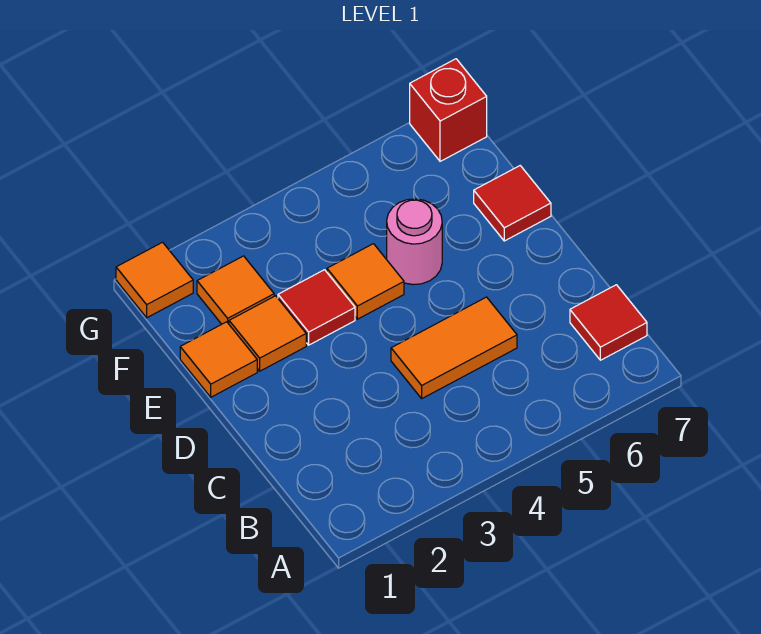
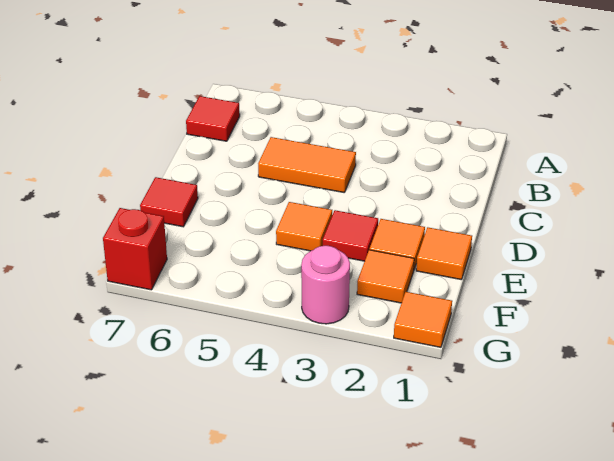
pink 1x1 round brick [387,199,442,285] -> pink 1x1 round brick moved to [301,246,350,324]

